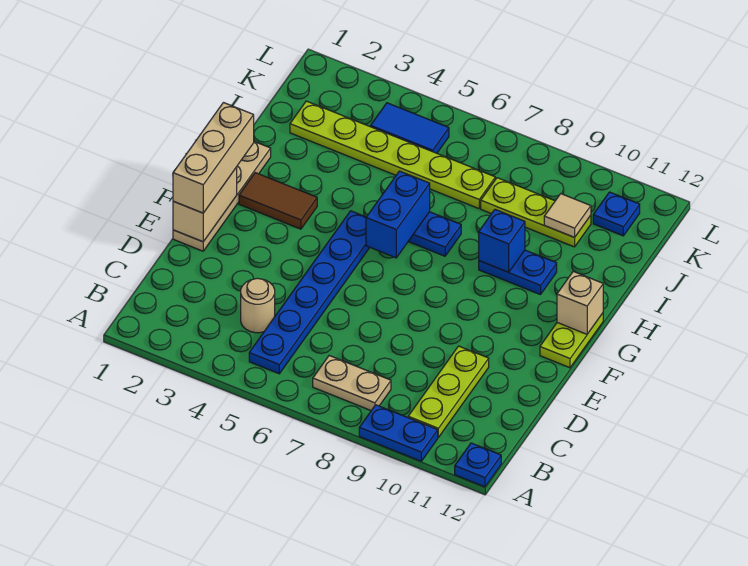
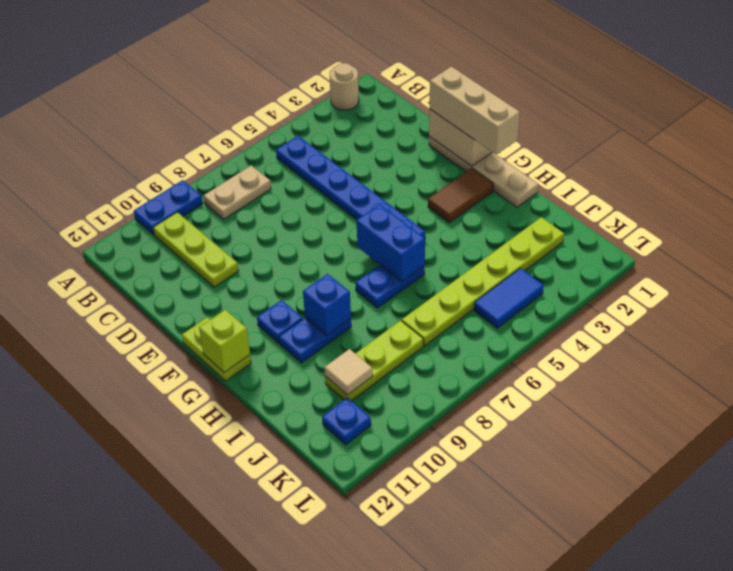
blue 1x1 plate [455,443,501,487] -> blue 1x1 plate moved to [257,300,303,343]
tan 1x1 round brick [241,278,275,333] -> tan 1x1 round brick moved to [330,63,359,110]
tan 1x1 brick [557,271,603,334] -> lime 1x1 brick [199,310,250,373]

